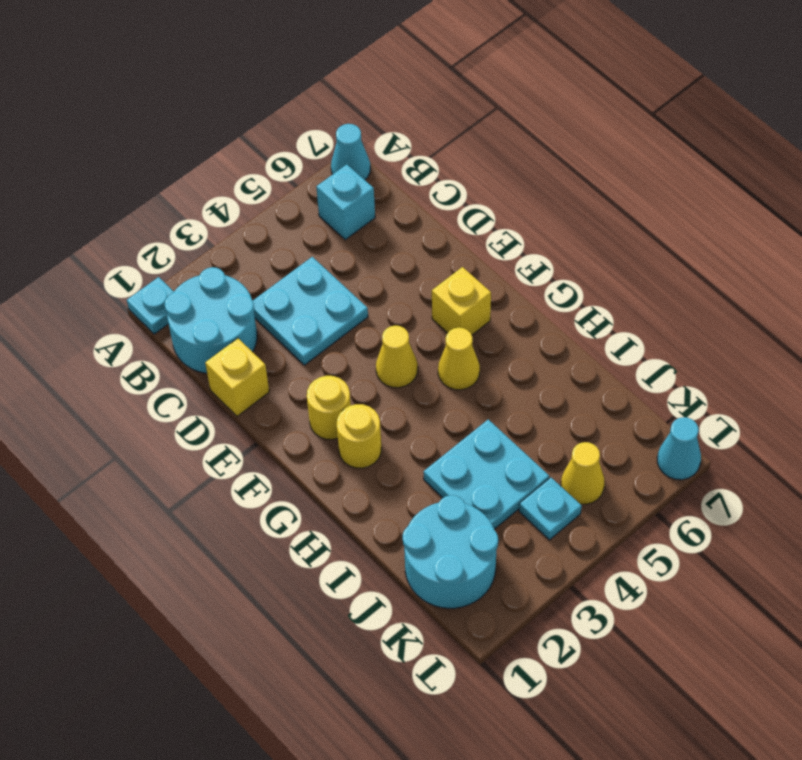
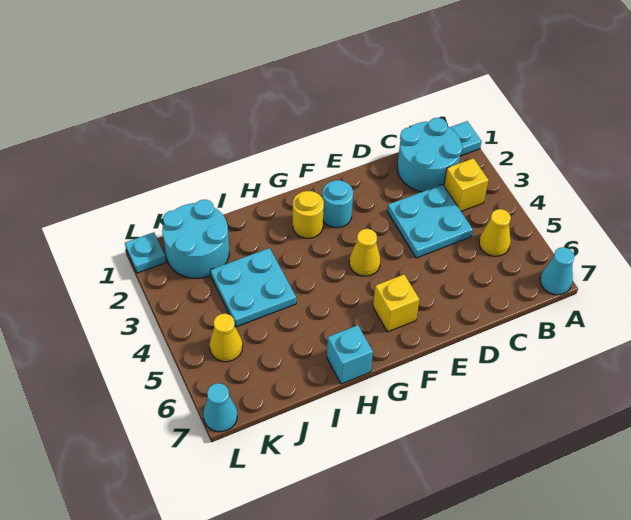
cyan 1x1 brick [316,164,375,240] -> cyan 1x1 brick moved to [327,325,373,384]
yellow 1x1 brick [205,338,269,416] -> yellow 1x1 brick moved to [444,158,489,211]
yellow 1x1 round brick [307,376,351,439] -> cyan 1x1 round brick [322,180,353,228]
yellow 1x1 cone [438,328,480,390] -> yellow 1x1 cone moved to [479,209,511,256]
cyan 1x1 plate [519,478,582,540] -> cyan 1x1 plate moved to [125,232,166,273]

